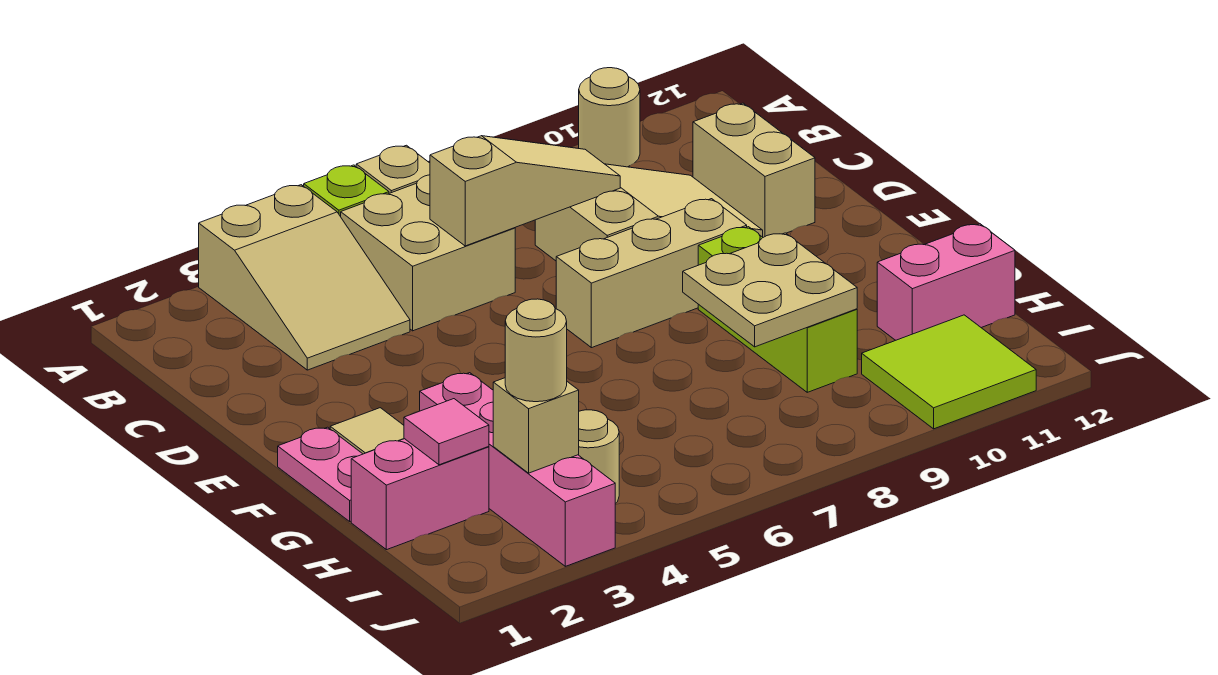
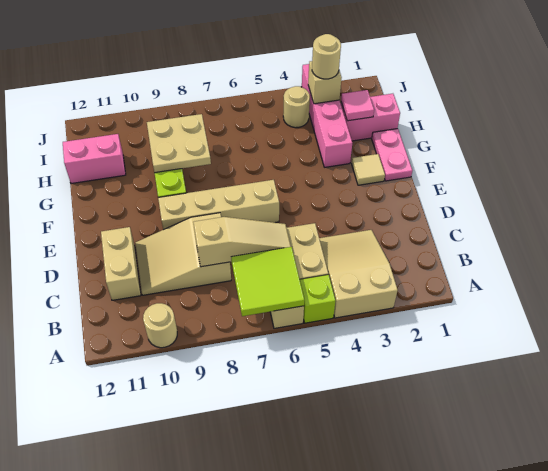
tan 1x3 slope [430,136,620,246] -> tan 1x3 slope turned to [193,217,291,267]
tan 1x3 brick [556,199,747,348] -> tan 1x4 brick [158,180,279,230]
lime 2x2 tile [862,315,1036,429] -> lime 2x2 tile moved to [231,247,304,316]

